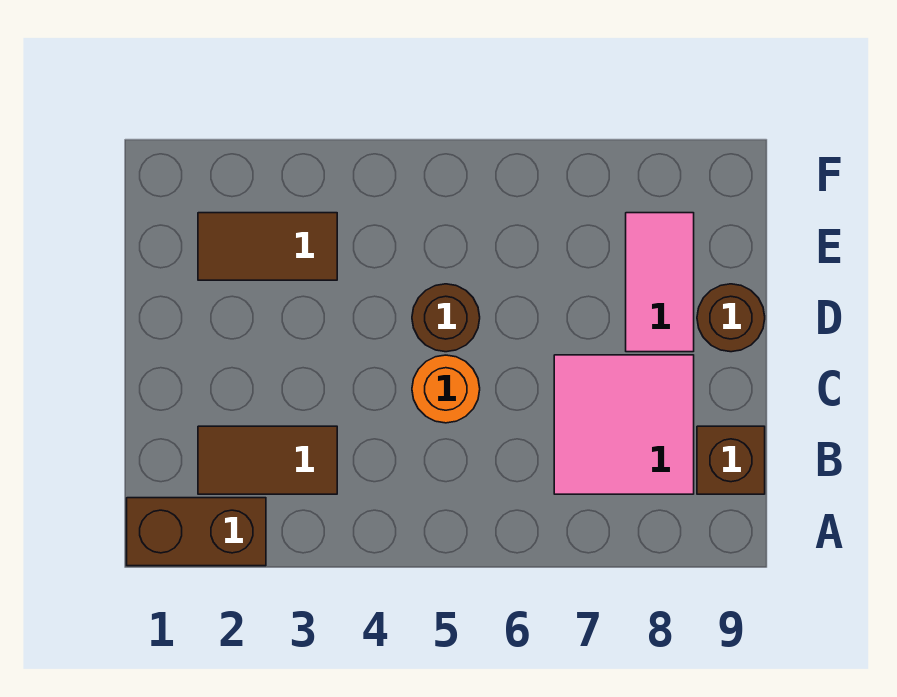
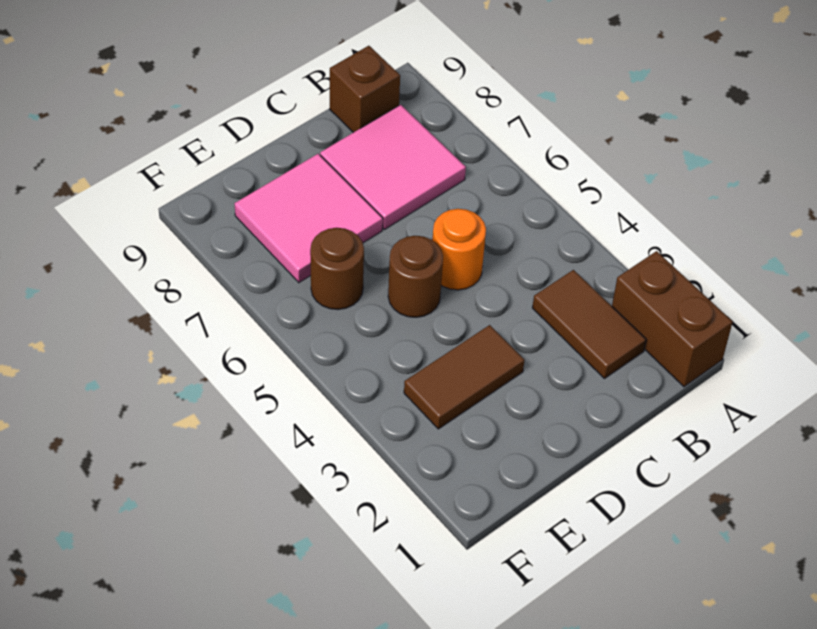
pink 1x2 tile [626,213,694,352] -> pink 2x2 tile [235,154,383,283]
brown 1x1 round brick [697,284,765,352] -> brown 1x1 round brick moved to [310,228,364,310]
brown 1x2 tile [198,213,337,280] -> brown 1x2 tile turned to [404,325,525,429]

